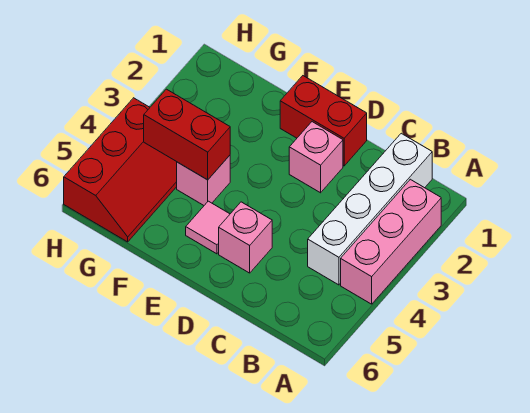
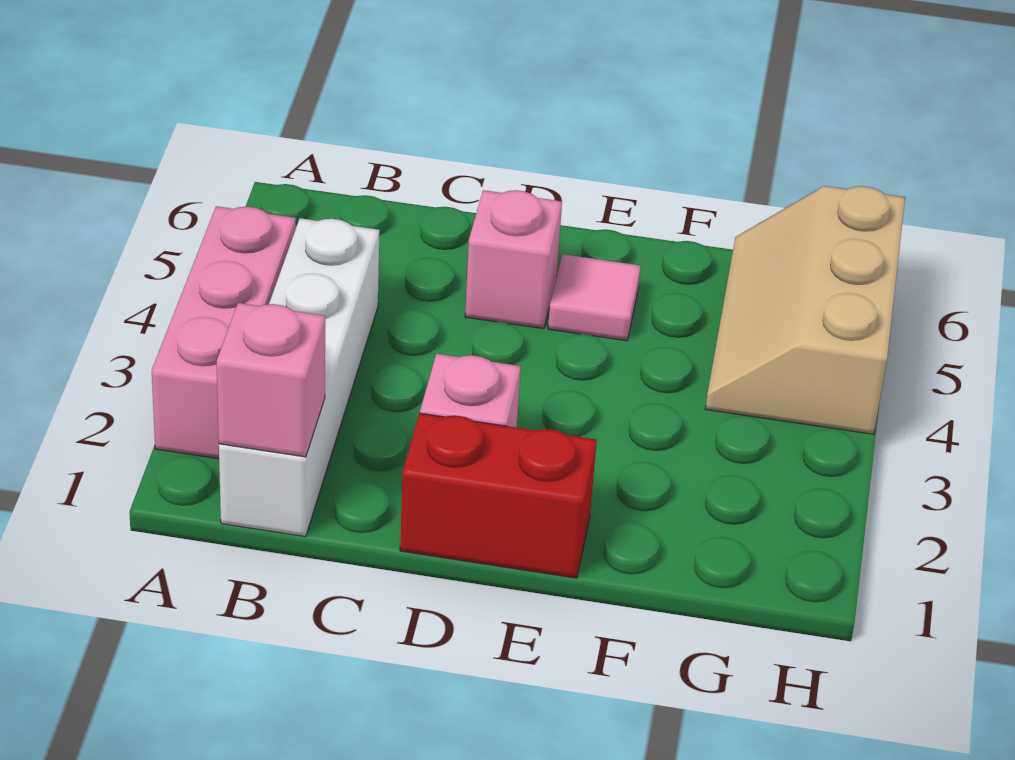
pink 1x1 brick [177,155,230,205] -> pink 1x1 brick moved to [217,303,325,457]
red 1x2 brick [144,89,230,180] -> none
red 2x3 slope [64,98,177,242] -> tan 2x3 slope [705,186,905,434]

